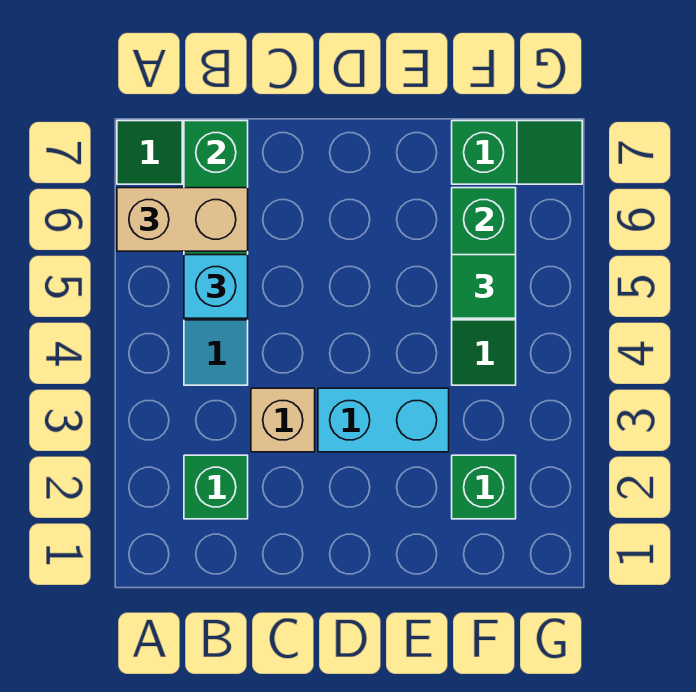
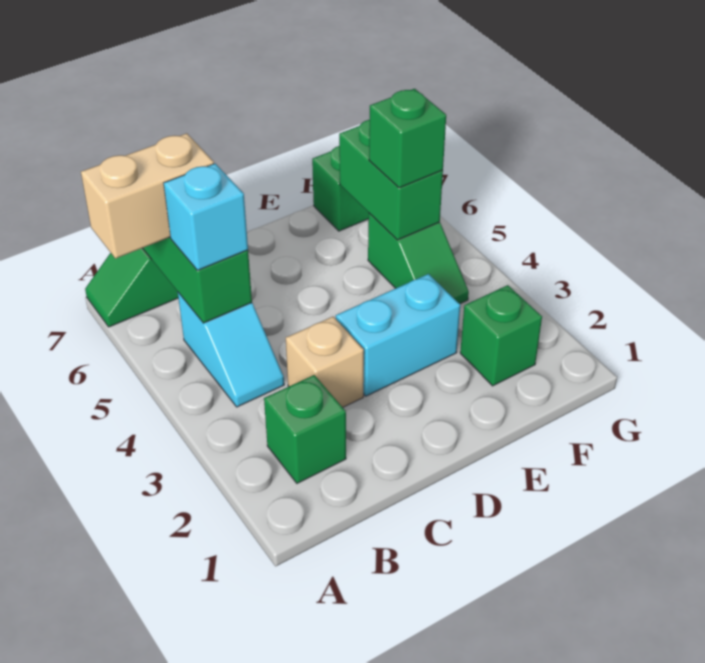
green 1x1 tile [452,255,516,318] -> green 1x1 brick [369,89,446,188]

